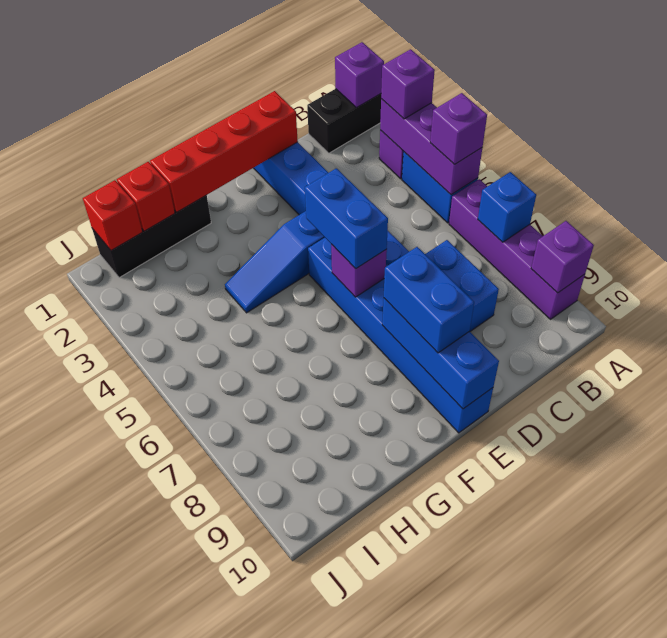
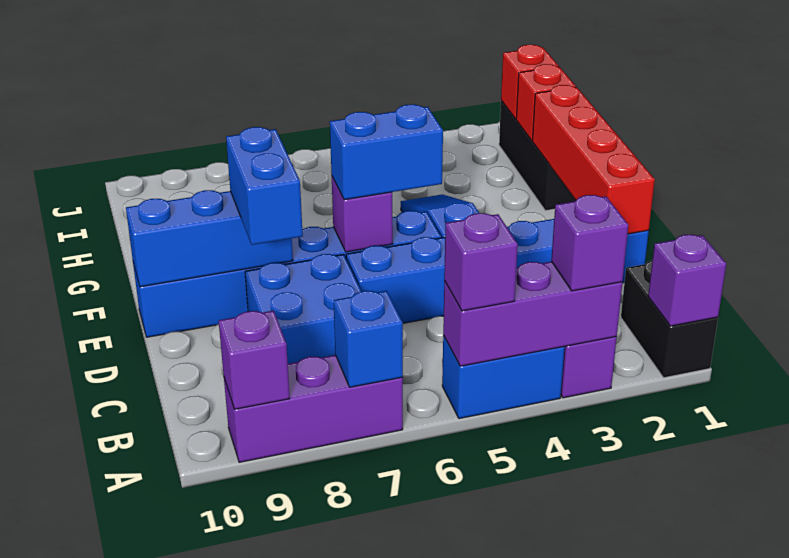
purple 1x4 brick [449,179,585,319] -> purple 1x3 brick [224,355,403,462]
blue 1x2 brick [384,247,474,353] -> blue 1x2 brick turned to [226,127,303,245]

